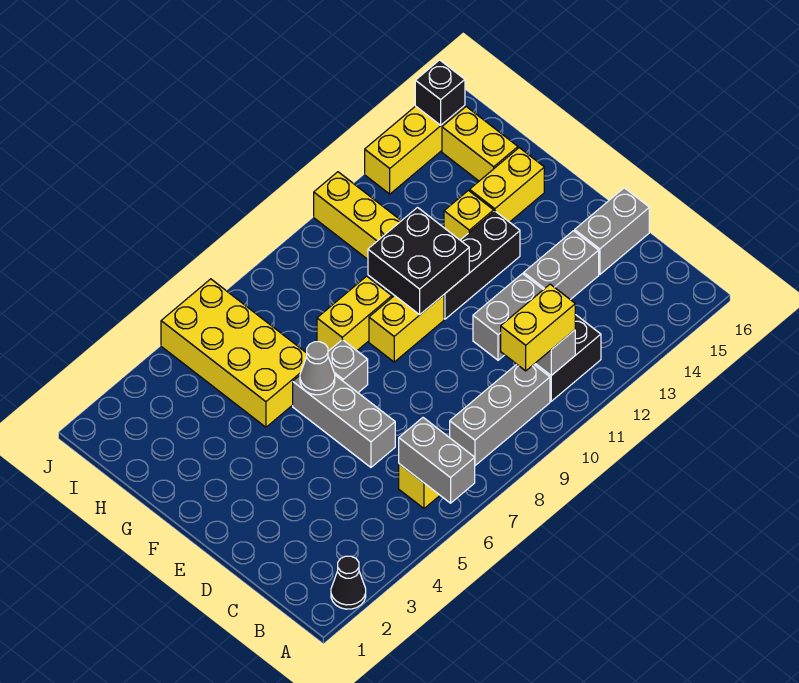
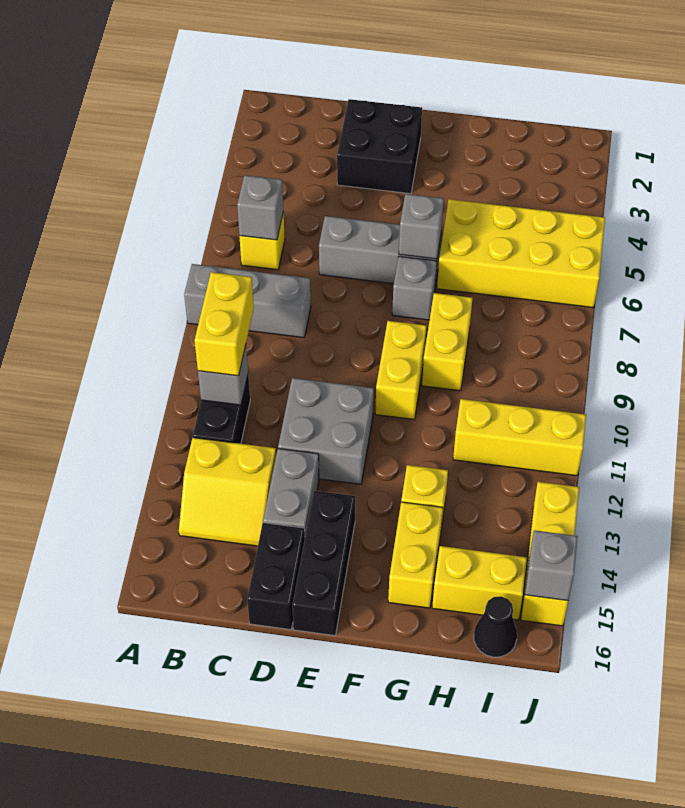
black 1x1 cone [331,556,366,609] -> black 1x1 cone moved to [474,596,517,657]
grey 1x2 brick [399,418,475,503] -> grey 1x1 brick [237,175,283,240]
grey 1x3 brick [450,364,550,465] -> grey 1x3 brick turned to [184,264,311,338]
none -> yellow 2x2 slope [179,438,276,546]
grey 1x2 brick [473,274,543,360] -> grey 2x2 brick [278,378,374,484]
grey 1x2 brick [575,188,649,275] -> black 1x2 brick [247,523,305,630]
grey 1x1 cone [300,342,335,395] -> grey 1x1 brick [399,194,444,259]
black 2x2 brick [368,208,469,315] -> black 2x2 brick moved to [337,99,422,194]
black 1x3 brick [444,211,520,319] -> black 1x3 brick moved to [292,491,355,636]
black 1x1 brick [415,60,465,125] -> grey 1x1 brick [525,530,578,601]

